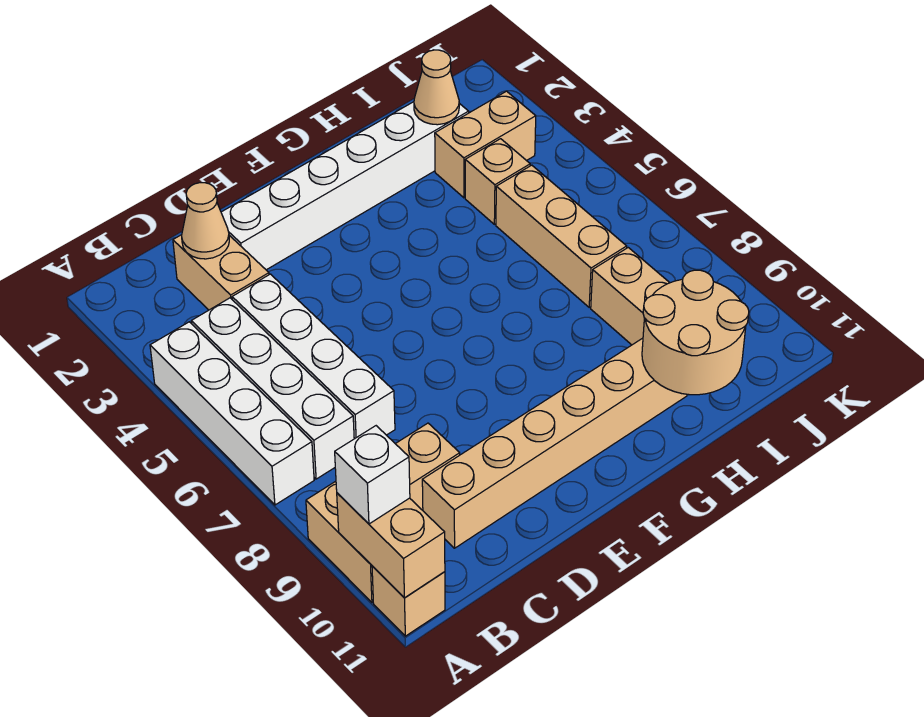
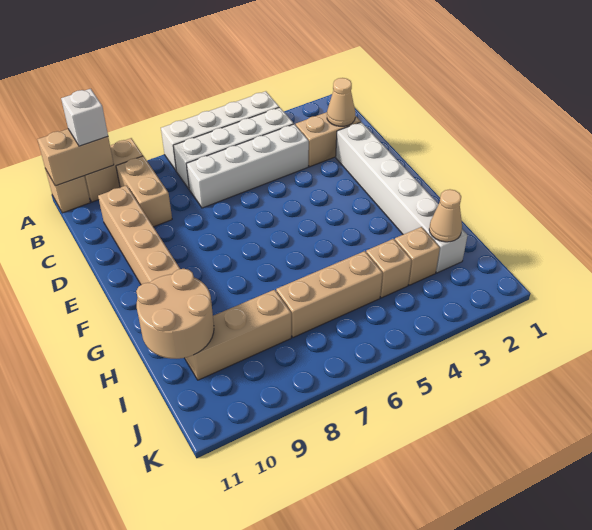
tan 1x2 brick [435,91,536,198] -> tan 1x1 brick [395,227,440,285]

